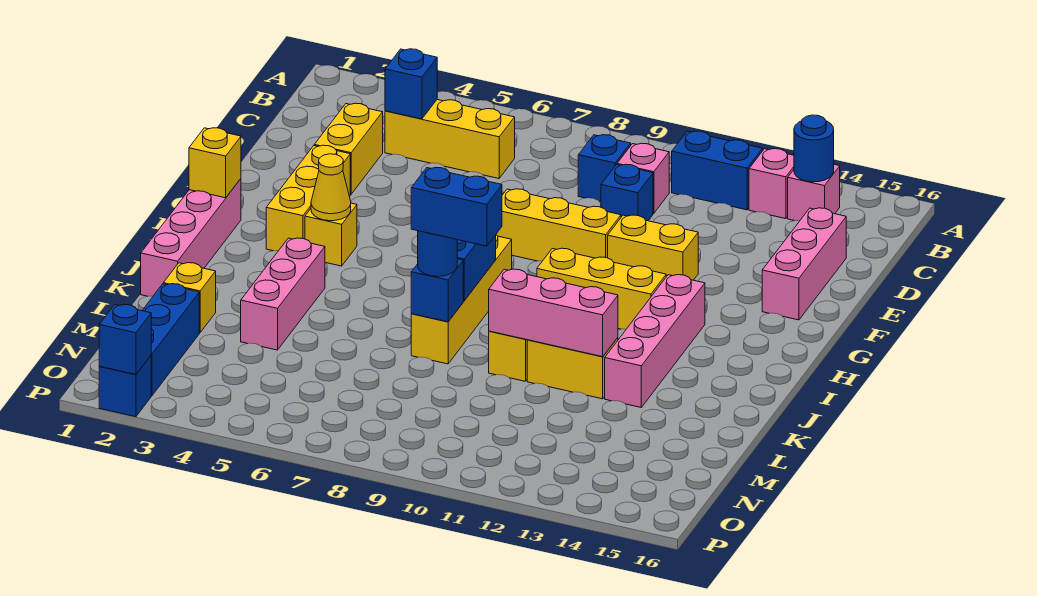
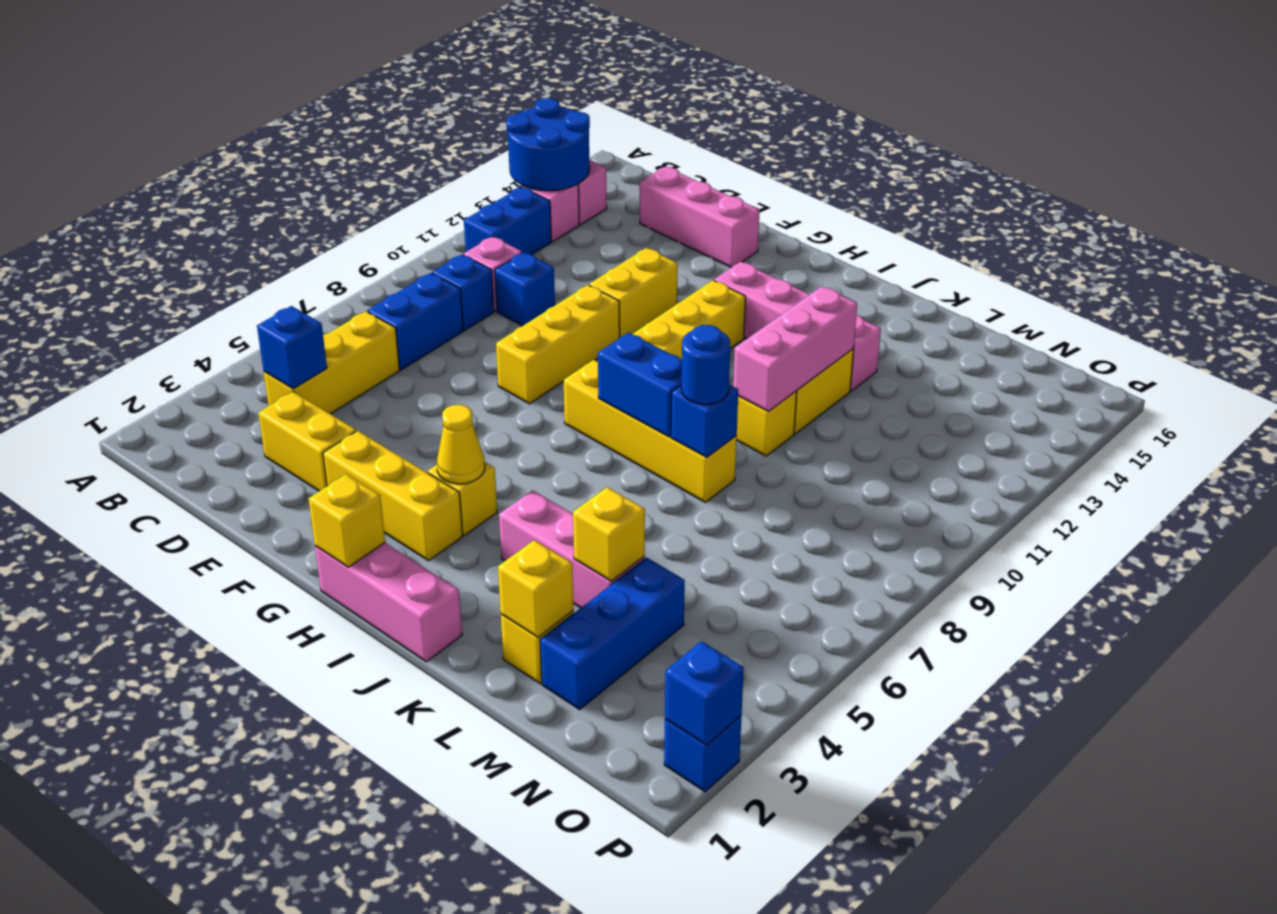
blue 1x1 round brick [794,115,834,182] -> blue 2x2 round brick [506,98,590,191]
pink 1x4 brick [141,179,241,296] -> pink 1x3 brick [315,543,462,662]
blue 1x2 brick [411,168,502,246] -> blue 1x2 brick moved to [367,273,463,370]
none -> yellow 1x1 brick [498,540,574,637]
none -> yellow 1x1 brick [573,487,645,581]
blue 1x3 brick [142,284,199,396] -> blue 1x3 brick turned to [540,558,685,709]

